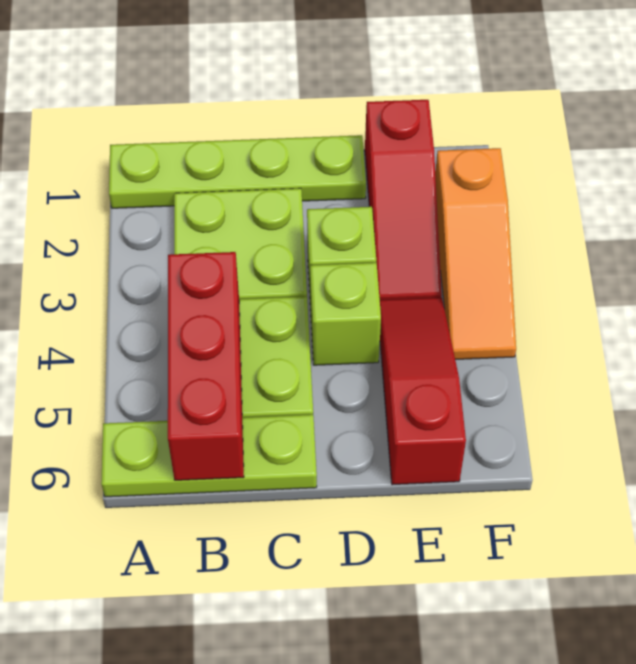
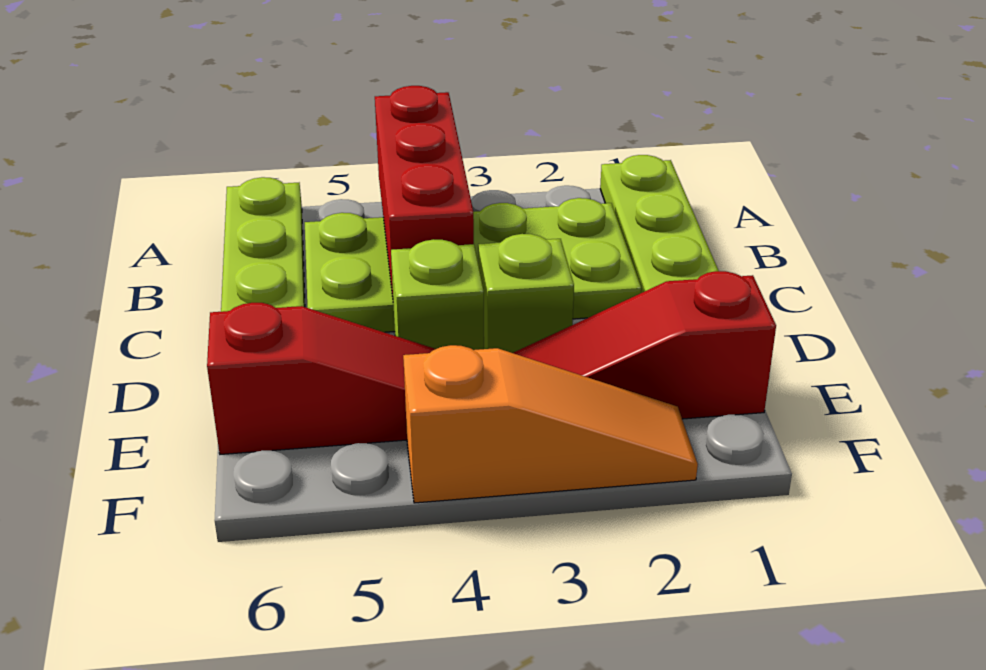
red 1x3 brick [168,252,244,480] -> red 1x3 brick turned to [375,86,474,297]
orange 1x3 slope [435,148,516,360] -> orange 1x3 slope turned to [403,345,698,503]

